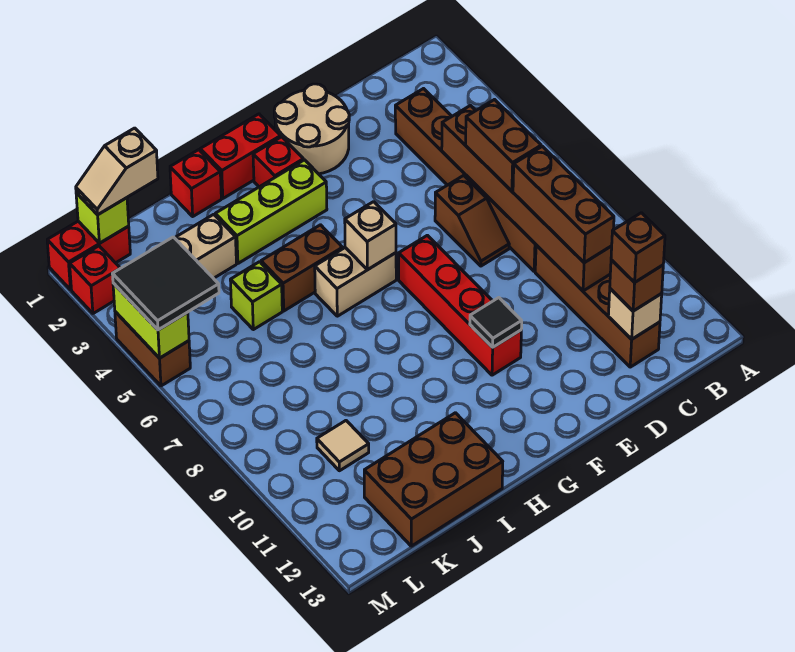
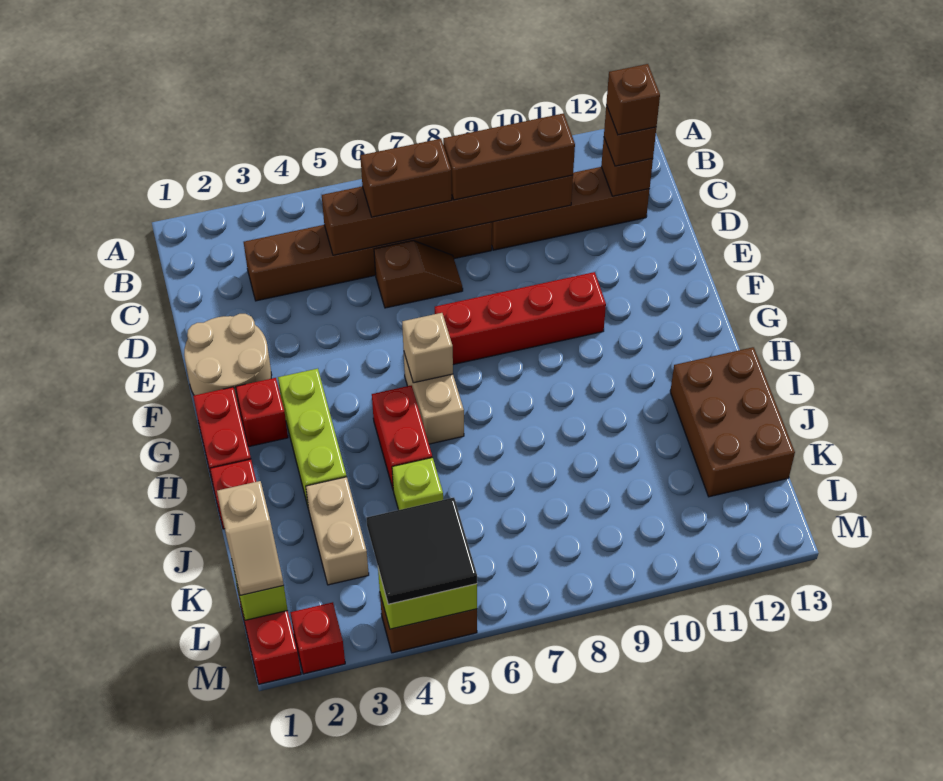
tan 1x1 brick [608,289,662,339] -> brown 1x1 brick [601,138,653,196]
black 1x1 tile [470,298,522,347] -> none
brown 1x2 brick [261,225,343,311] -> red 1x2 brick [372,385,432,489]
tan 1x1 tile [317,421,369,471] -> none

